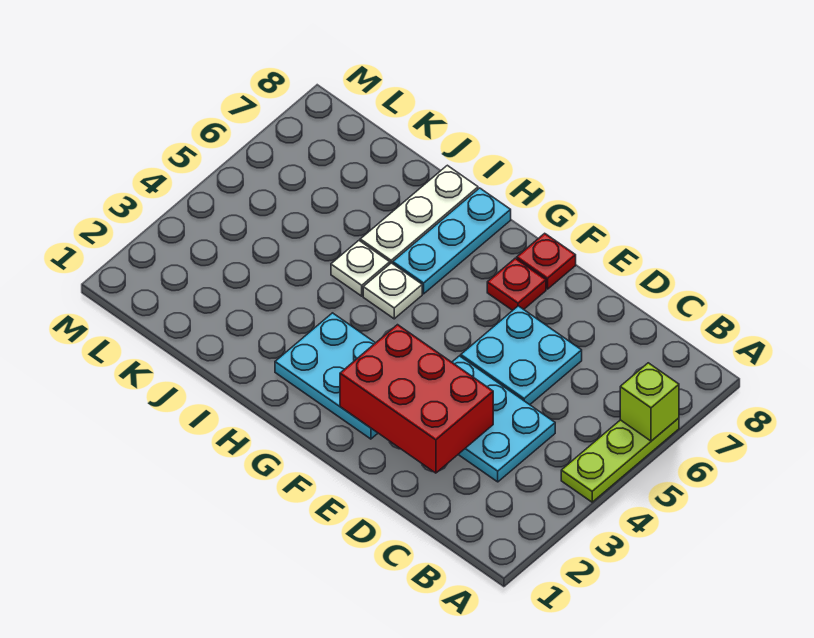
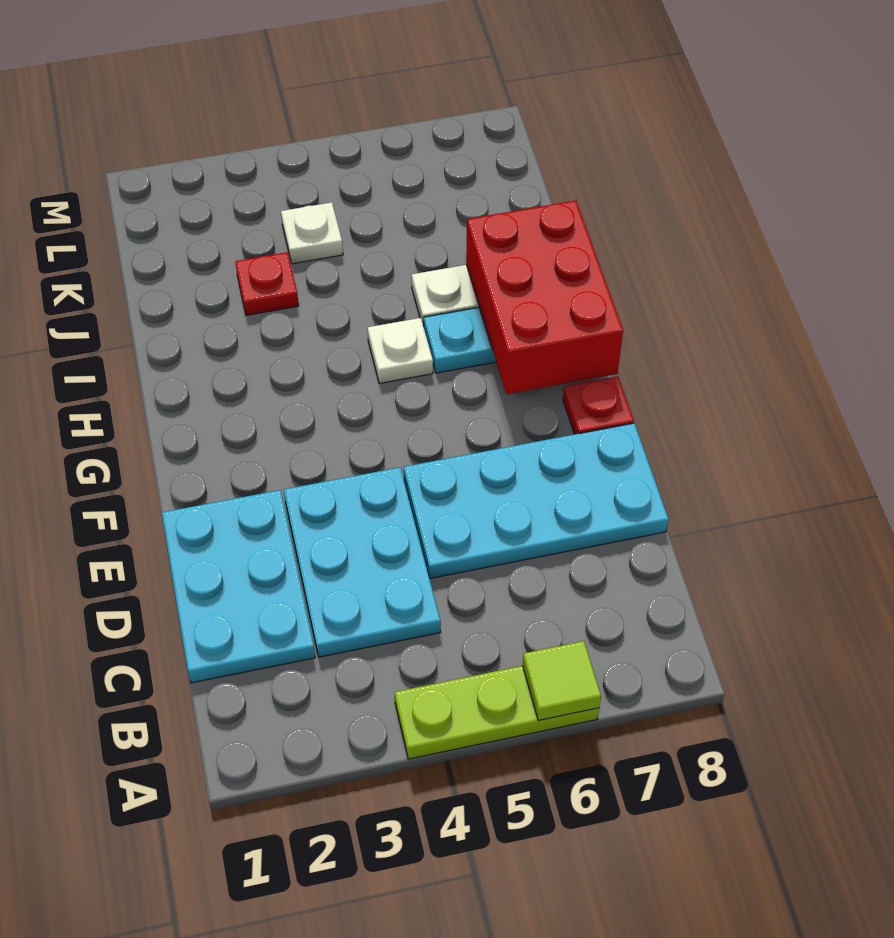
lime 1x1 brick [620,363,679,441] -> lime 1x1 tile [523,641,601,720]
red 2x3 brick [340,325,493,473] -> red 2x3 brick moved to [466,201,623,394]
cyan 2x2 plate [461,306,582,405] -> cyan 2x4 plate [404,423,669,578]
cyan 2x3 plate [275,313,378,439] -> cyan 2x3 plate moved to [162,490,315,683]
red 1x1 plate [487,258,546,310] -> red 1x1 plate moved to [235,252,299,315]
white 1x1 plate [331,241,390,296] -> white 1x1 plate moved to [281,202,343,264]

